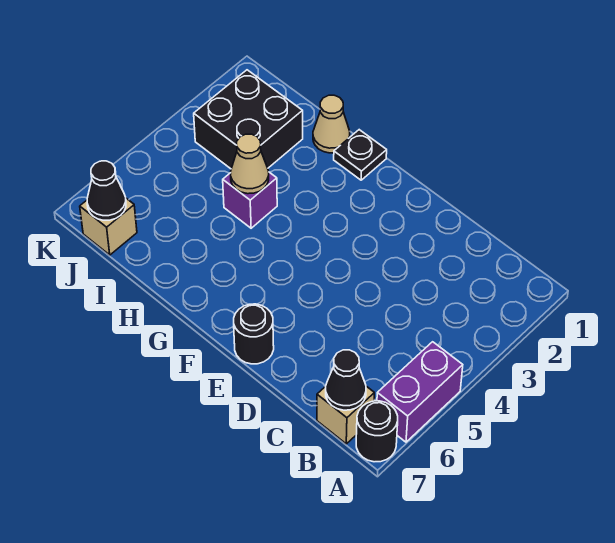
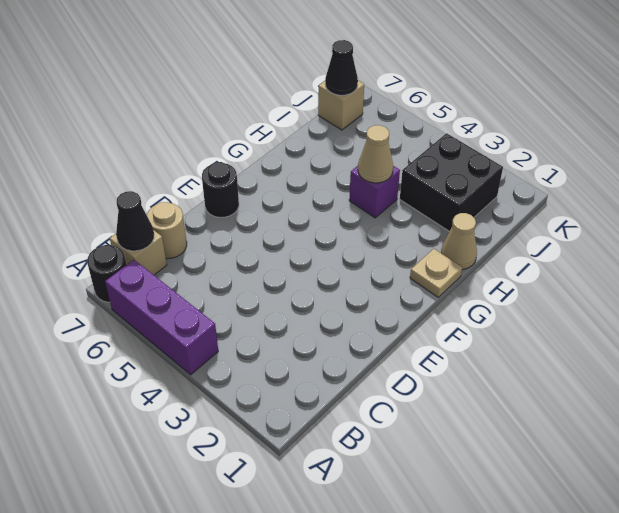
purple 1x2 brick [377,342,463,442] -> purple 1x3 brick [105,260,218,375]
none -> tan 1x1 round brick [147,202,187,259]
black 1x1 plate [334,130,387,180] -> tan 1x1 plate [410,249,462,297]

